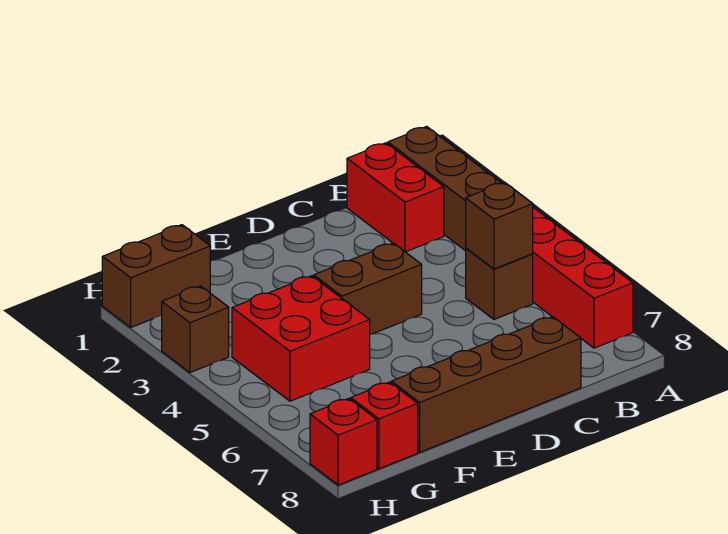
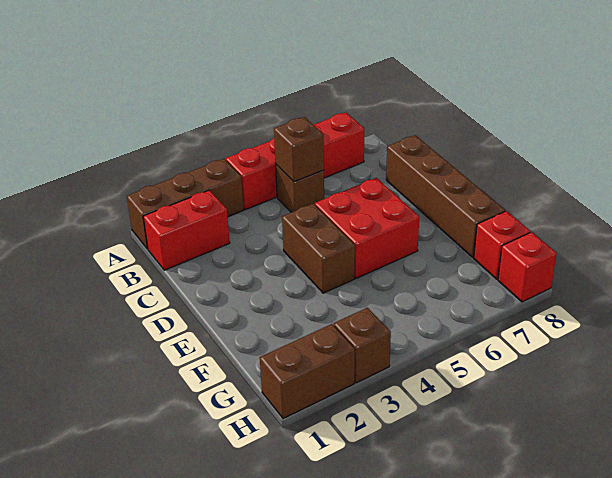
red 2x2 brick [232,276,370,401] -> red 2x2 brick moved to [315,178,419,278]
brown 1x2 brick [102,225,210,327] -> brown 1x2 brick turned to [260,324,355,419]

